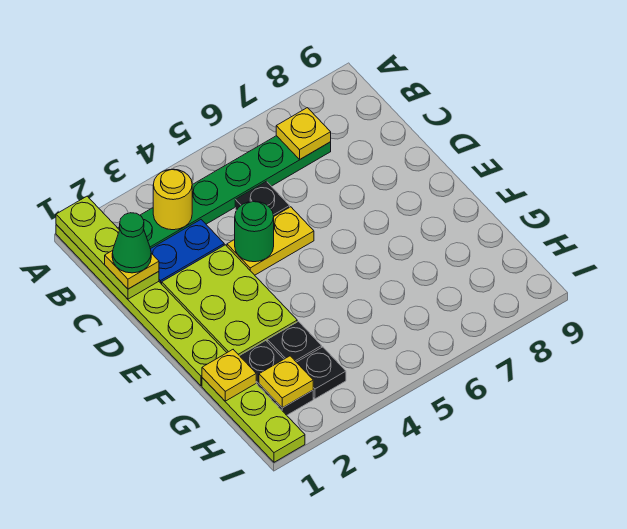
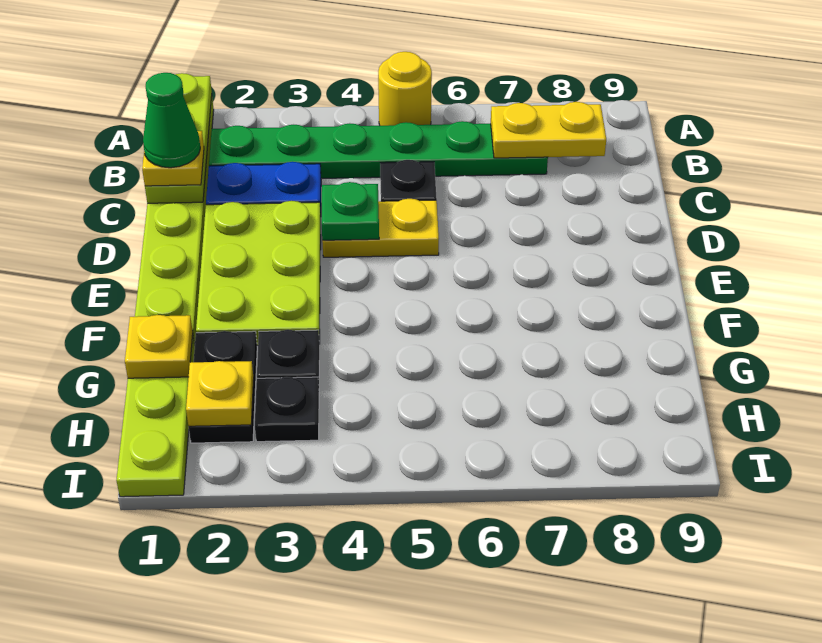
yellow 1x1 round brick [153,169,192,230] -> yellow 1x1 round brick moved to [378,52,432,126]
yellow 1x1 plate [276,108,331,159] -> yellow 1x2 plate [491,102,606,158]
green 1x1 round brick [235,201,274,262] -> green 1x1 plate [322,182,379,240]

